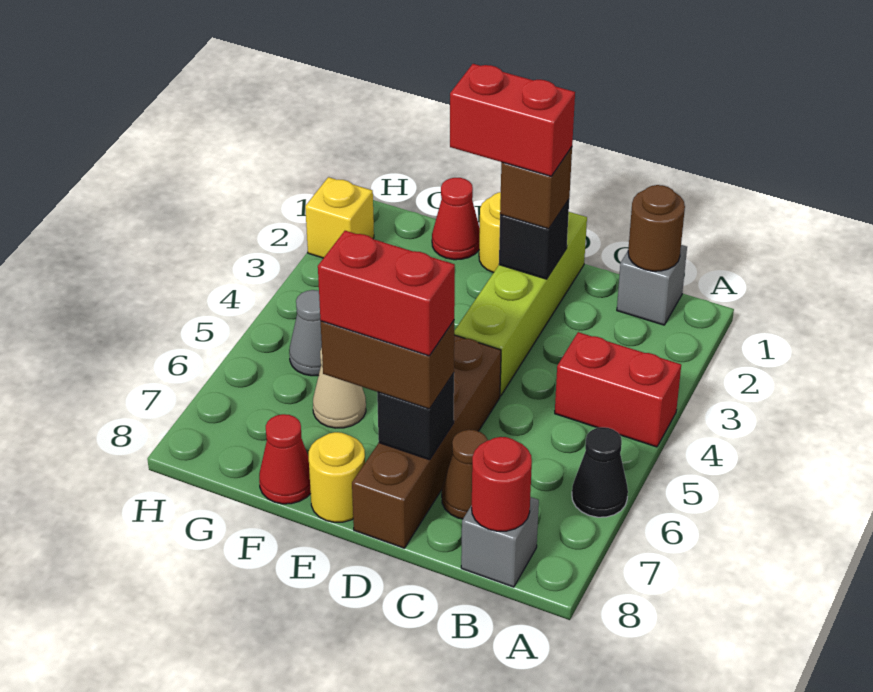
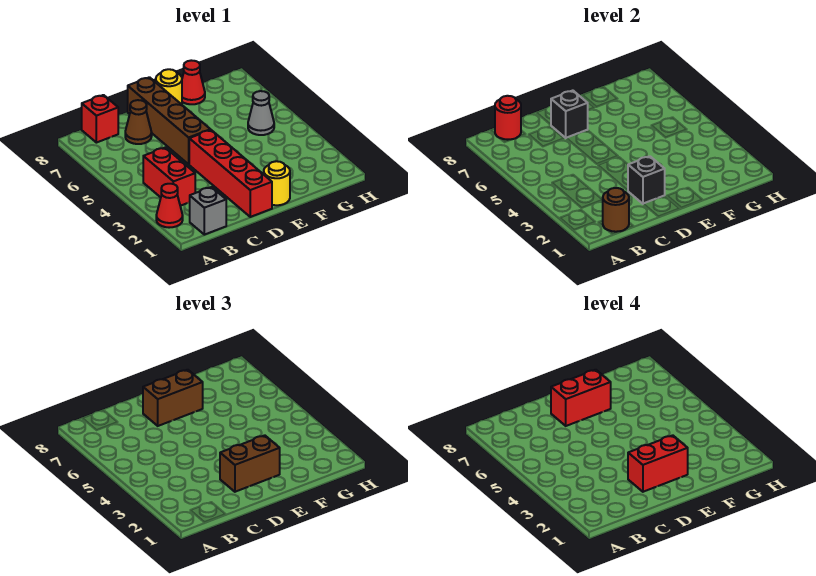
red 1x2 brick [555,332,681,447] -> red 1x2 brick turned to [143,148,195,206]
black 1x1 cone [572,427,628,517] -> none
grey 1x1 brick [461,497,539,587] -> red 1x1 brick [82,95,118,143]
lime 1x4 brick [454,212,587,396] -> red 1x4 brick [189,130,272,217]
brown 1x1 brick [500,147,572,229] -> brown 1x2 brick [220,435,280,492]
red 1x1 cone [432,178,480,260] -> red 1x1 cone moved to [156,184,183,228]
tan 1x1 cone [313,348,366,428] -> none
yellow 1x1 brick [305,177,374,258] -> none

